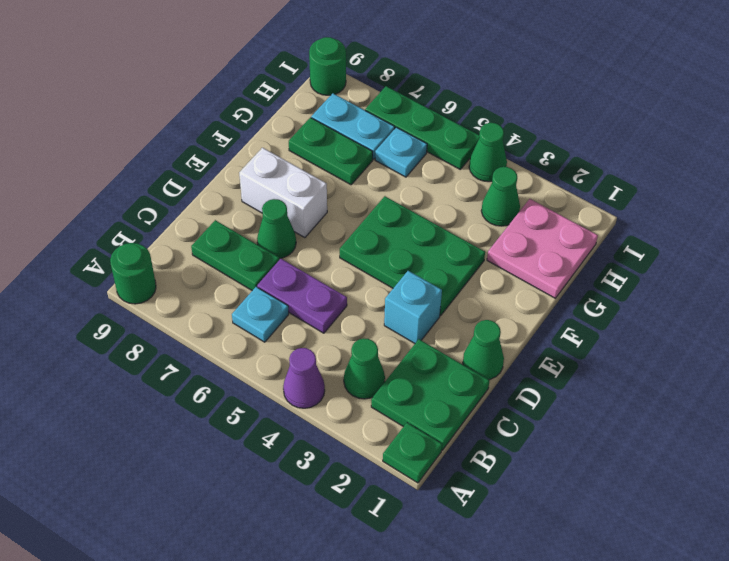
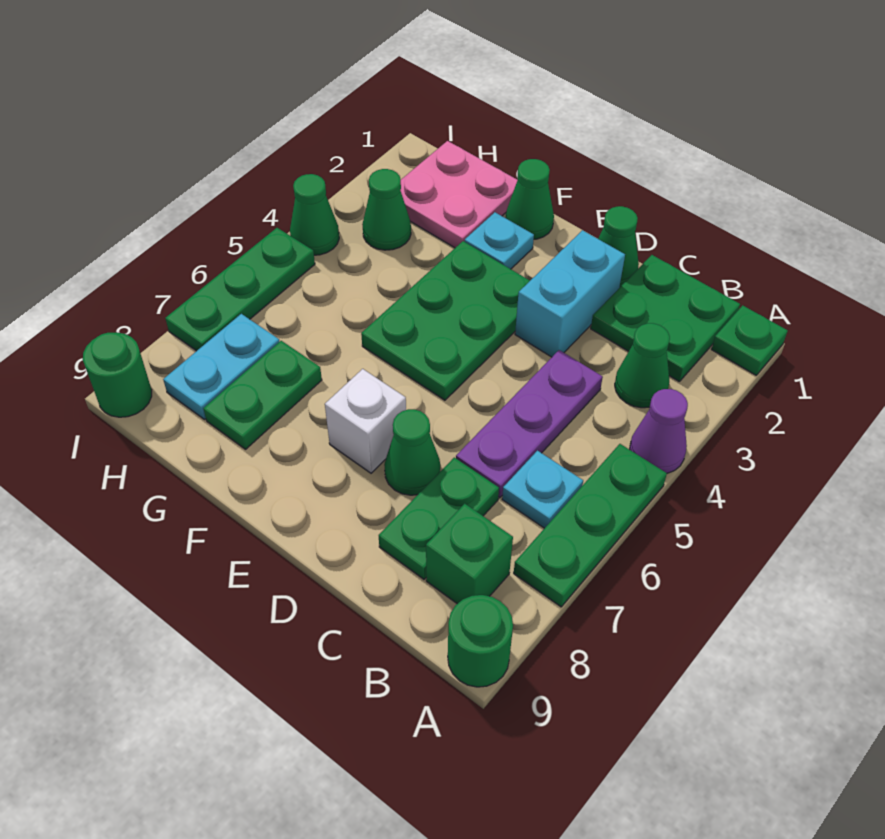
none -> green 1x3 plate [514,444,667,607]
none -> green 1x1 brick [426,504,513,604]
purple 1x2 plate [257,259,347,333] -> purple 1x3 plate [456,350,603,498]
cyan 1x1 brick [384,271,442,343] -> cyan 1x2 brick [515,230,625,357]
white 1x2 brick [239,148,327,238] -> white 1x1 brick [325,369,406,473]
none -> green 1x1 cone [506,159,554,239]
cyan 1x1 plate [375,127,427,177] -> cyan 1x1 plate moved to [464,212,534,269]

